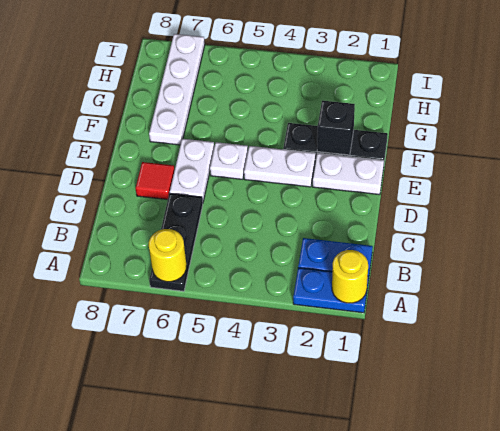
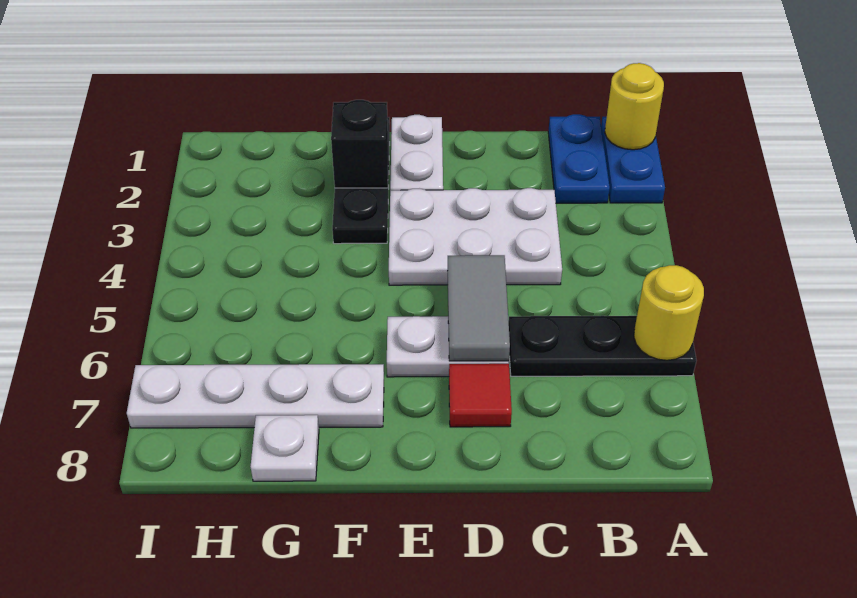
none -> grey 1x2 tile [447,255,510,361]
white 1x2 plate [244,146,315,187] -> white 2x3 plate [389,188,562,285]
white 1x1 plate [210,142,248,179] -> white 1x1 plate moved to [250,415,319,481]

